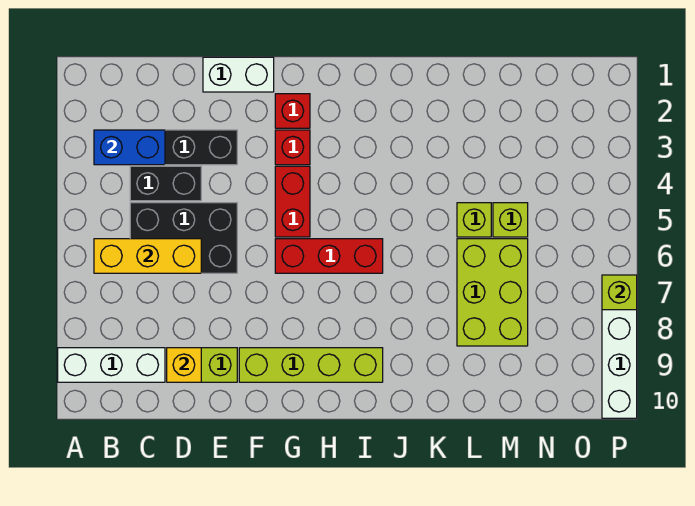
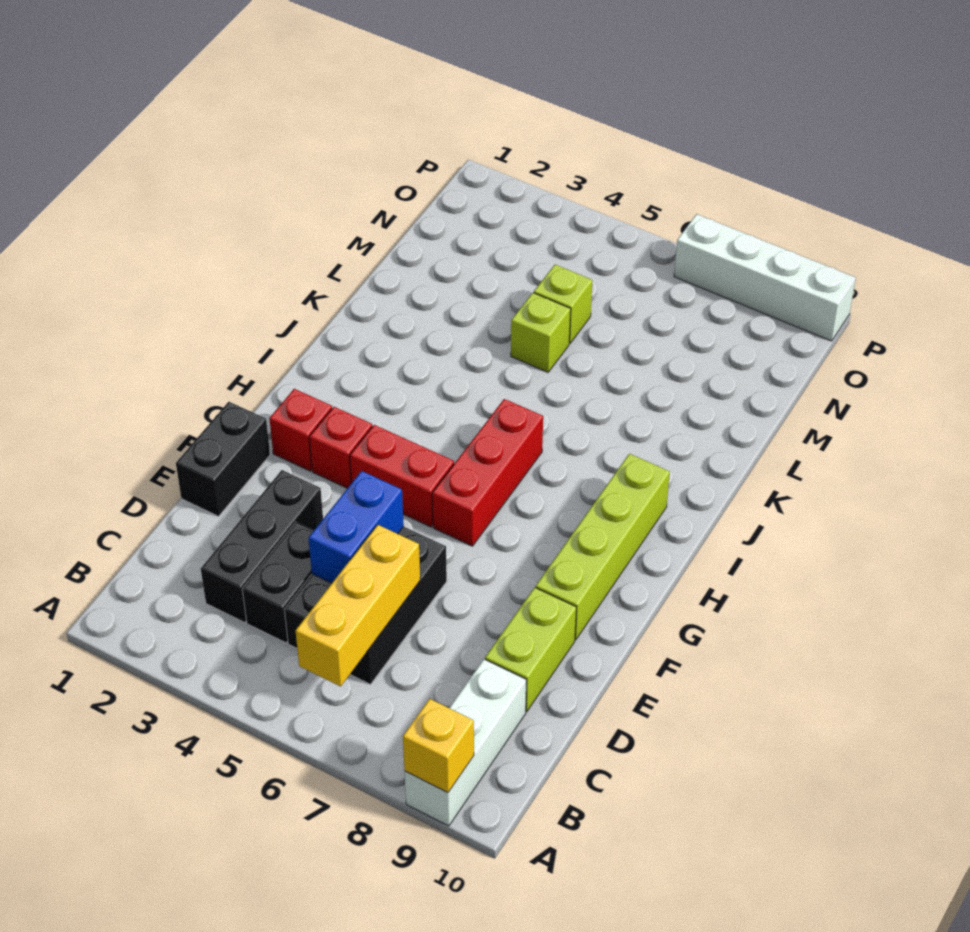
blue 1x2 brick [94,130,165,165] -> blue 1x2 brick moved to [309,471,404,583]
yellow 1x1 brick [167,348,201,382] -> yellow 1x1 brick moved to [403,699,474,793]
white 1x2 brick [203,57,274,92] -> black 1x2 brick [176,402,270,516]
lime 2x3 brick [457,239,528,346] -> none
lime 1x1 brick [602,275,637,310] -> none

